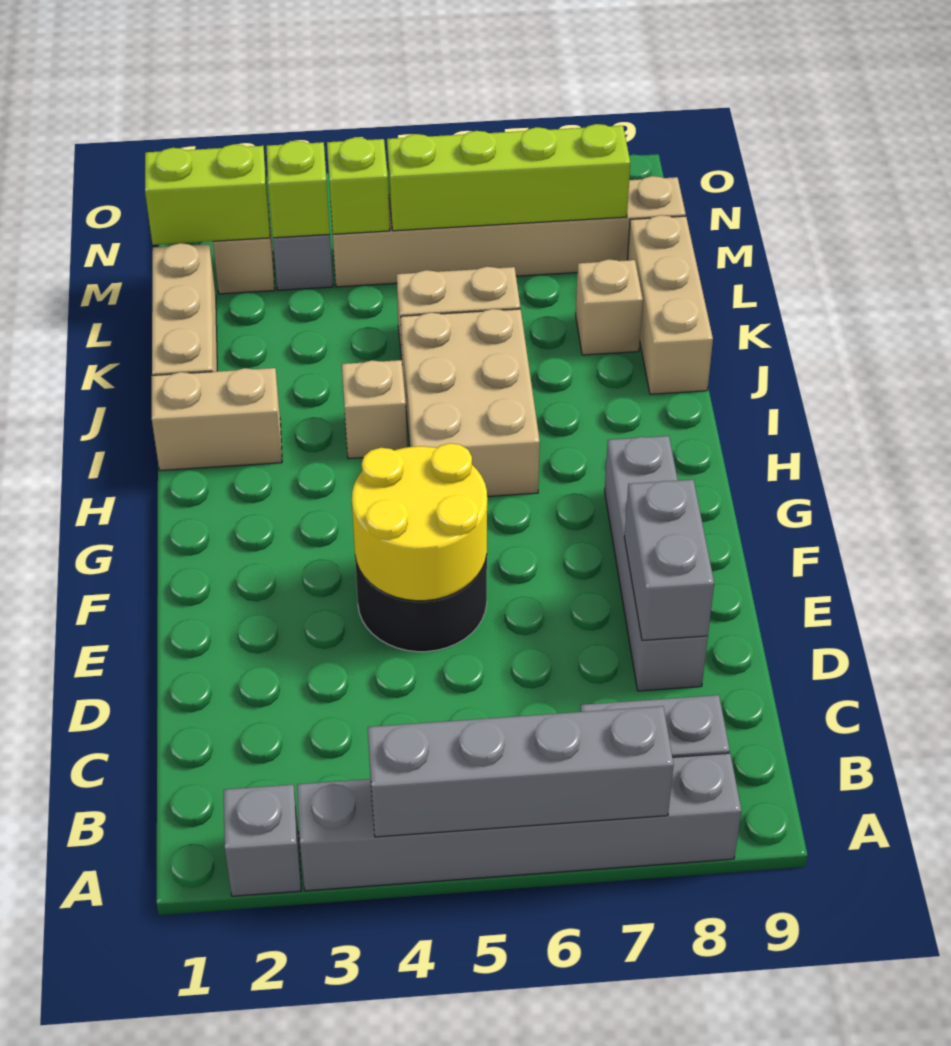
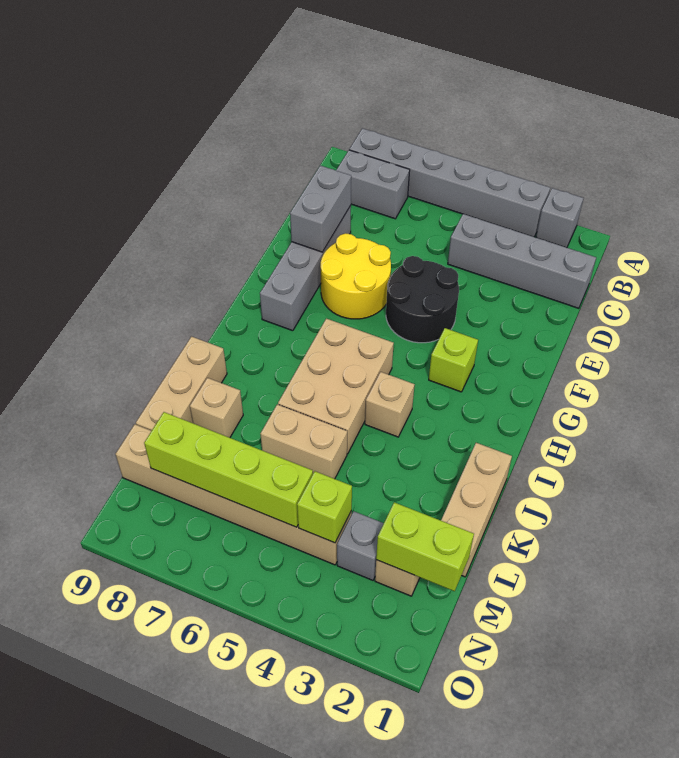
grey 1x4 brick [368,706,674,837] -> grey 1x4 brick moved to [448,214,596,308]
yellow 2x2 round brick [352,443,487,601] -> yellow 2x2 round brick moved to [320,233,391,319]
tan 1x2 brick [152,368,282,471] -> none
lime 1x1 brick [266,141,330,238] -> lime 1x1 brick moved to [429,328,478,392]

